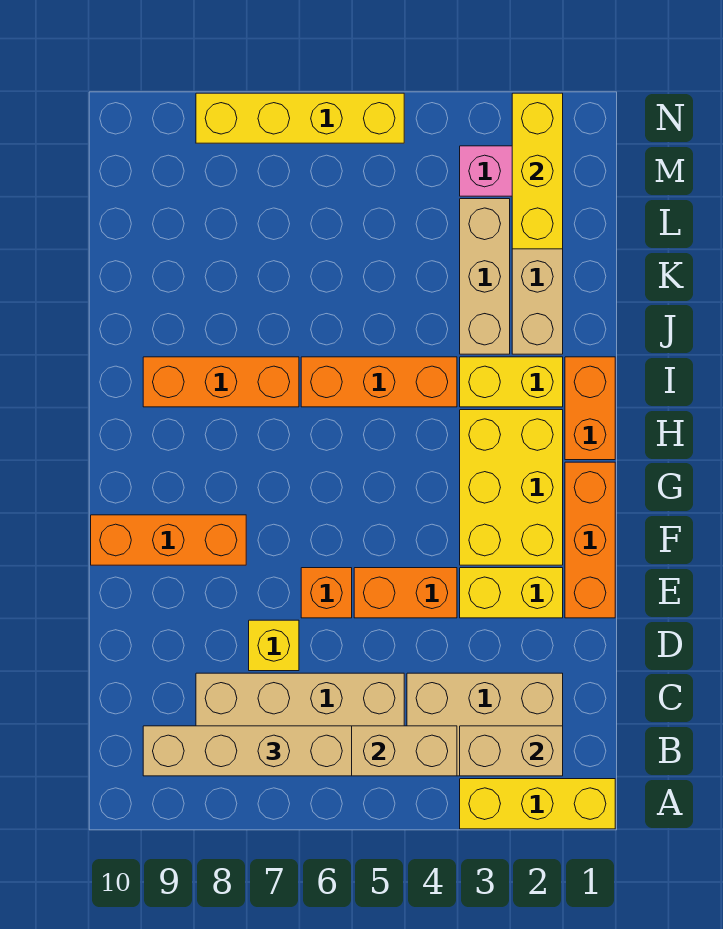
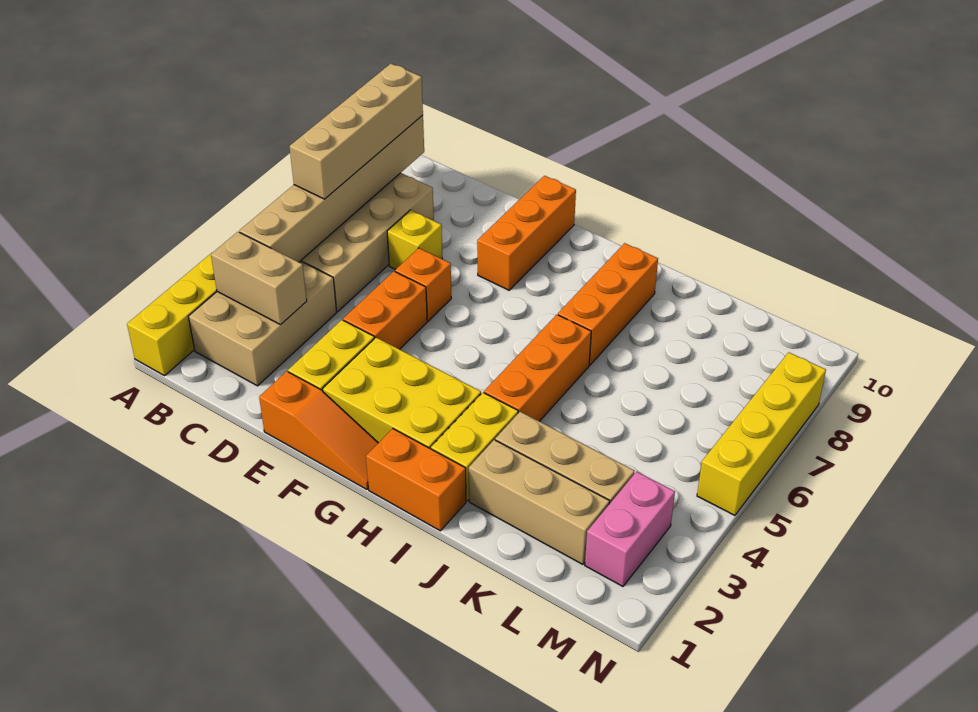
tan 1x2 brick [460,726,563,776] -> tan 1x2 brick turned to [211,232,307,325]
orange 1x3 brick [565,462,615,618] -> orange 1x3 slope [259,371,378,489]
yellow 1x3 brick [512,93,563,249] -> none

